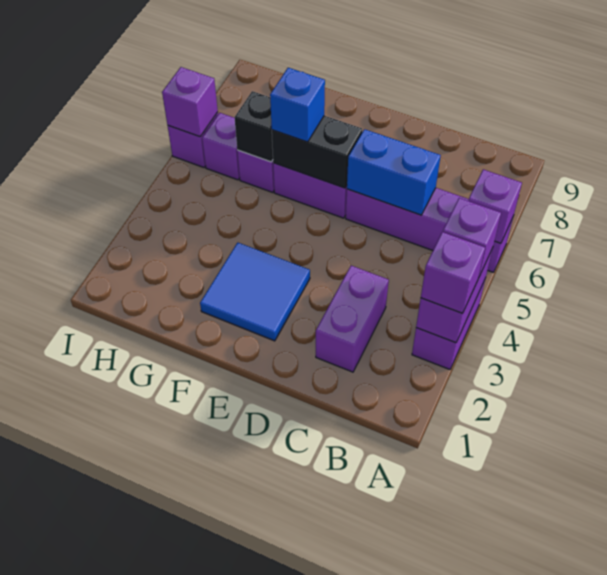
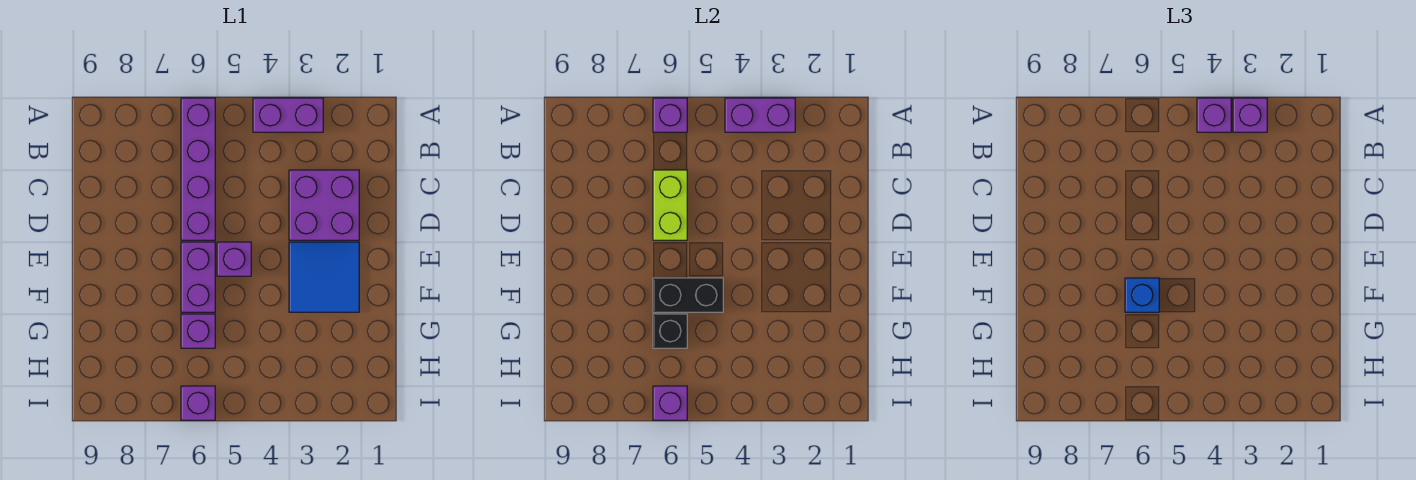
purple 1x2 brick [316,266,389,372] -> purple 2x2 brick [289,170,359,240]
blue 1x2 brick [347,129,441,215] -> lime 1x2 brick [653,170,687,240]
black 1x2 brick [272,116,362,188] -> black 1x2 brick turned to [653,278,723,312]
purple 1x1 brick [202,113,240,180] -> purple 1x1 brick moved to [217,242,251,276]

